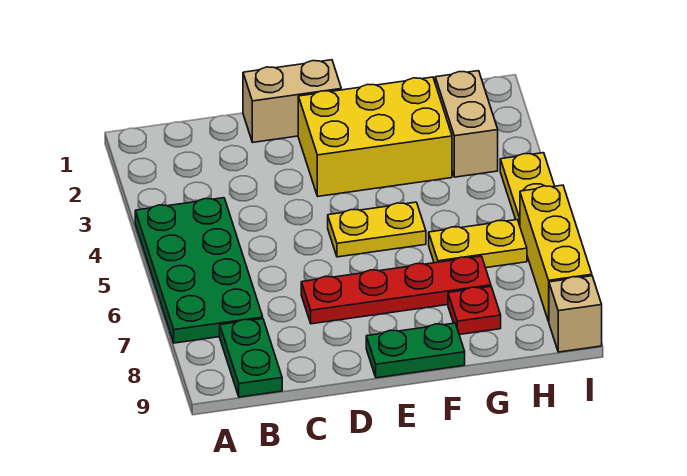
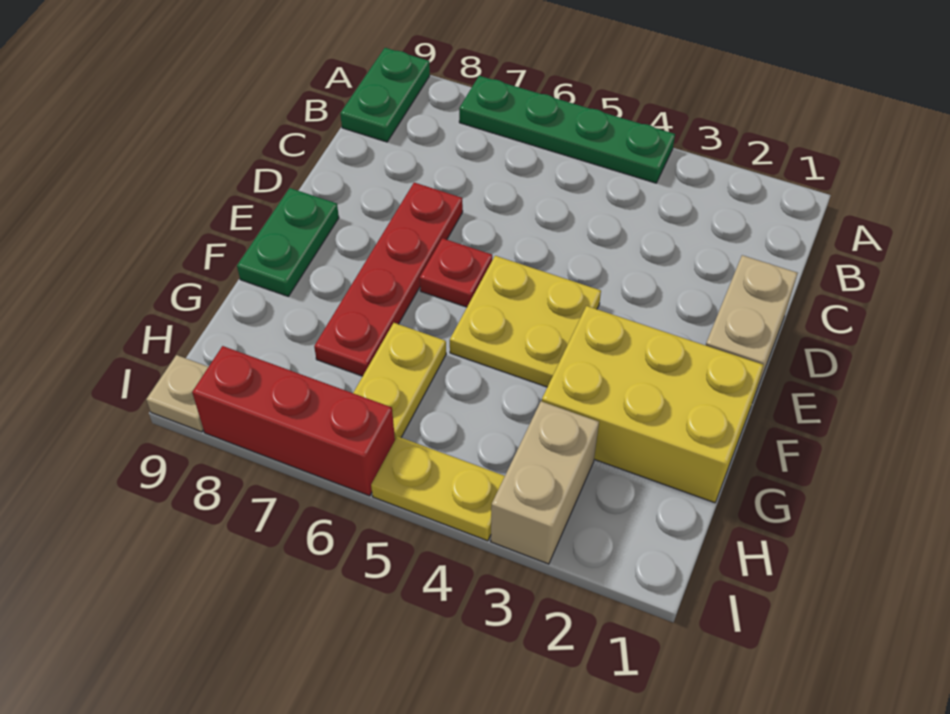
green 2x4 plate [135,198,263,343] -> green 1x4 plate [459,76,675,183]
green 1x2 plate [220,319,282,397] -> green 1x2 plate turned to [340,48,430,142]
yellow 2x3 brick [298,77,452,196] -> yellow 2x3 brick turned to [542,306,763,503]
yellow 1x2 plate [328,202,426,257] -> yellow 2x2 plate [450,256,601,387]
red 1x1 plate [448,287,501,335] -> red 1x1 plate moved to [420,238,492,307]
tan 1x2 brick [435,71,498,177] -> tan 1x2 brick turned to [491,401,599,564]
yellow 1x3 brick [520,185,592,322] -> red 1x3 brick [192,346,395,496]
tan 1x1 brick [549,276,602,352] -> tan 1x1 plate [146,355,208,432]

